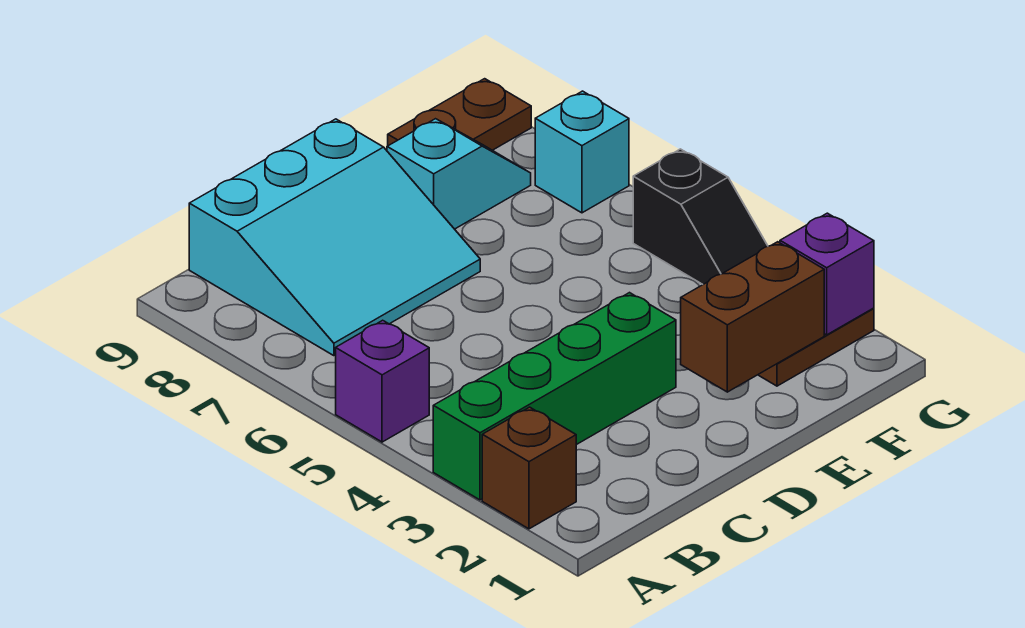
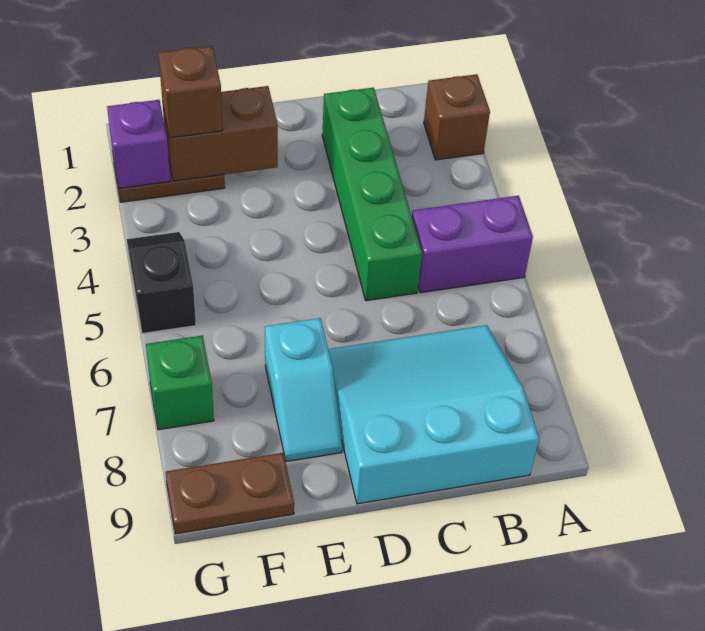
green 1x4 brick [433,293,676,500] -> green 1x4 brick turned to [322,88,422,301]
purple 1x1 brick [336,320,429,442] -> purple 1x2 brick [412,196,533,293]
cyan 1x2 slope [387,119,531,229] -> cyan 1x2 slope turned to [265,318,342,462]
none -> brown 1x1 brick [159,46,223,138]
cyan 1x1 brick [535,91,629,213] -> green 1x1 brick [146,335,214,430]

